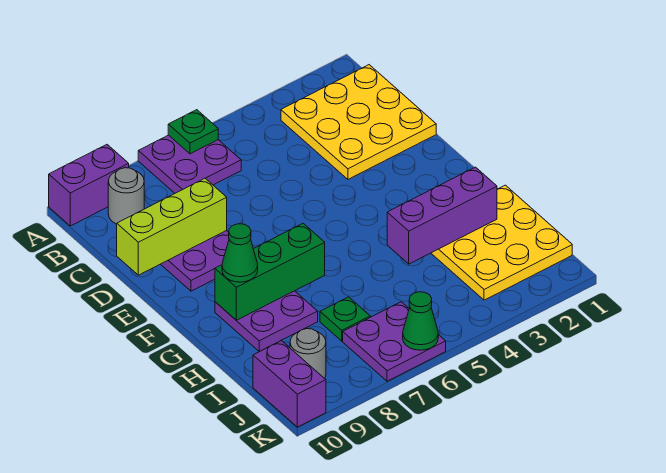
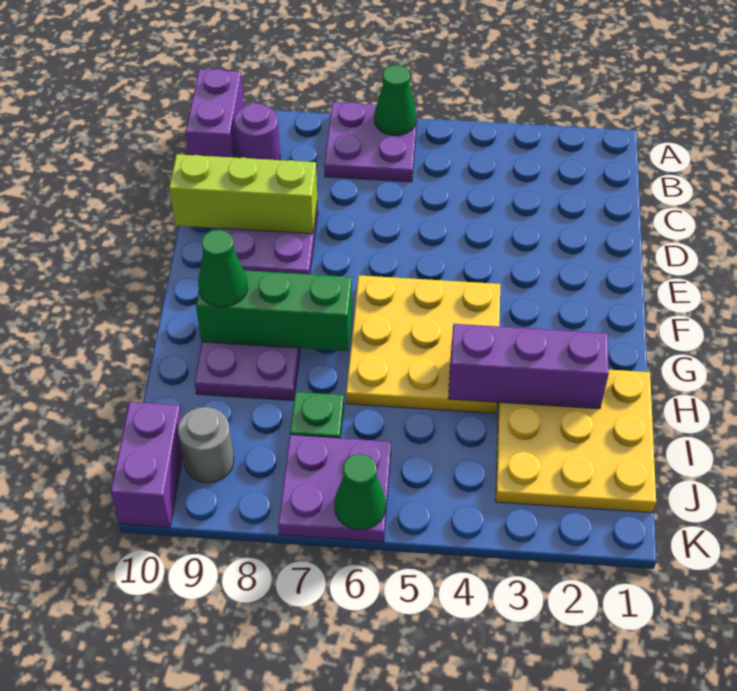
green 1x1 plate [168,110,218,154] -> green 1x1 cone [374,65,417,135]
purple 1x2 brick [49,145,129,226] -> purple 1x2 brick turned to [186,69,244,158]
yellow 3x3 plate [281,65,436,179] -> yellow 3x3 plate moved to [346,275,500,413]
grey 1x1 round brick [108,168,144,224] -> purple 1x1 round brick [234,103,280,160]

